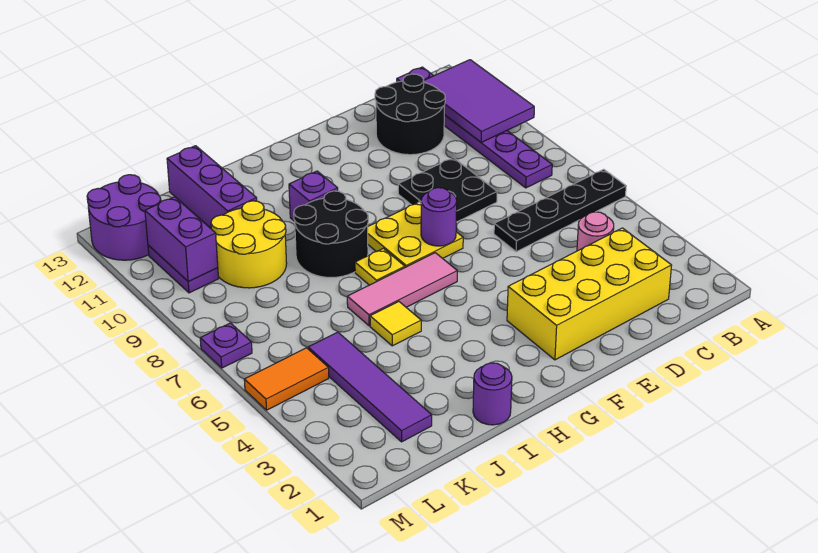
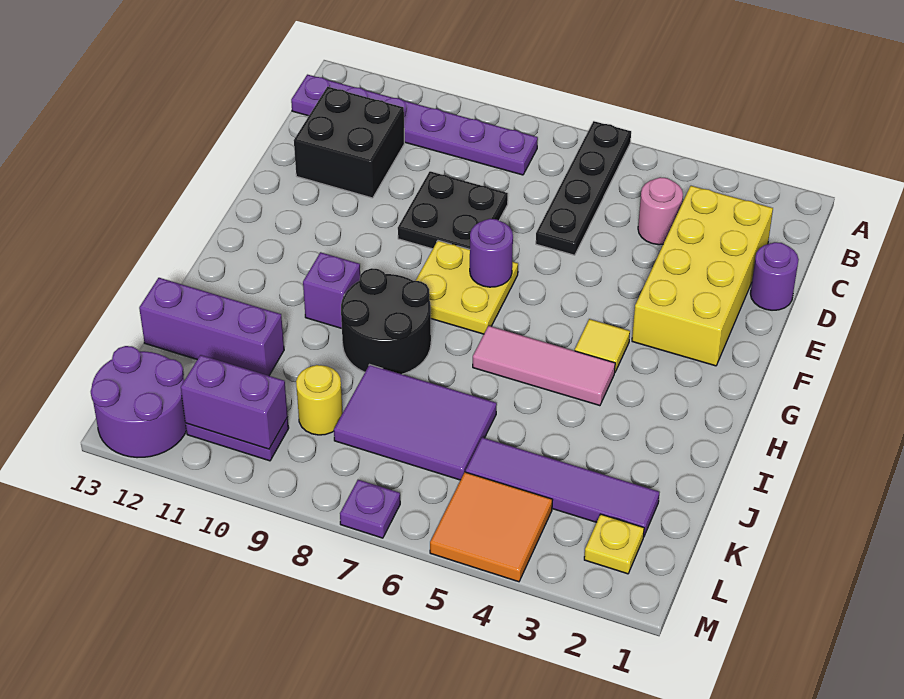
purple 2x3 tile [424,60,534,142] -> purple 2x3 tile moved to [334,365,497,480]
black 2x2 round brick [375,74,445,155] -> black 2x2 brick [294,87,404,198]
pink 1x3 tile [347,253,457,326] -> pink 1x3 tile turned to [473,326,615,406]
yellow 1x1 plate [355,248,405,285] -> yellow 1x1 plate moved to [584,514,644,574]
purple 1x1 round brick [473,363,512,425] -> purple 1x1 round brick moved to [750,242,799,310]
yellow 1x1 tile [370,302,421,346] -> yellow 1x1 tile moved to [575,319,630,372]
yellow 2x2 round brick [211,201,287,288] -> yellow 1x1 round brick [296,365,343,435]
orange 1x2 tile [244,348,329,410] -> orange 2x2 tile [430,472,552,582]

